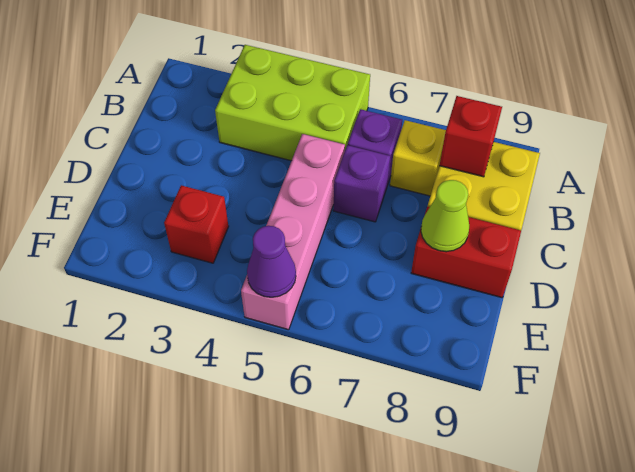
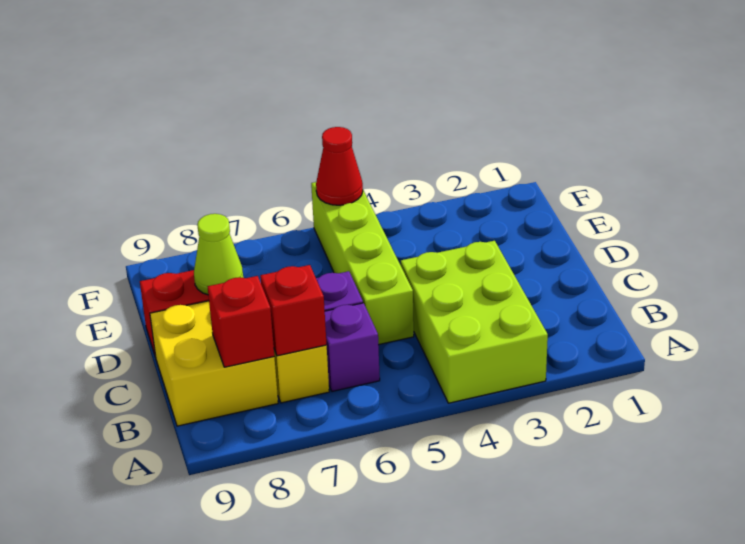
lime 2x3 brick [215,45,370,161] -> lime 2x3 brick turned to [401,241,548,403]
pink 1x4 brick [241,134,345,330] -> lime 1x4 brick [311,182,414,345]
red 1x1 brick [164,185,229,263] -> red 1x1 brick moved to [260,265,327,356]
purple 1x1 cone [247,226,296,297] -> red 1x1 cone [316,127,363,205]

